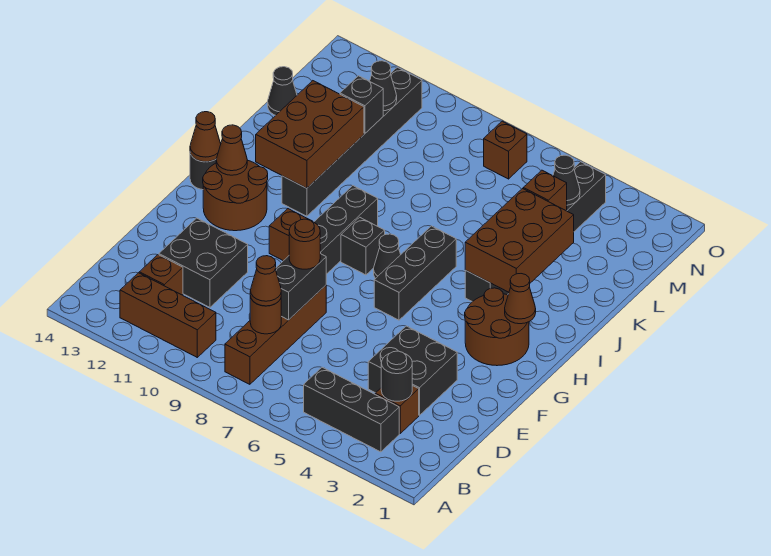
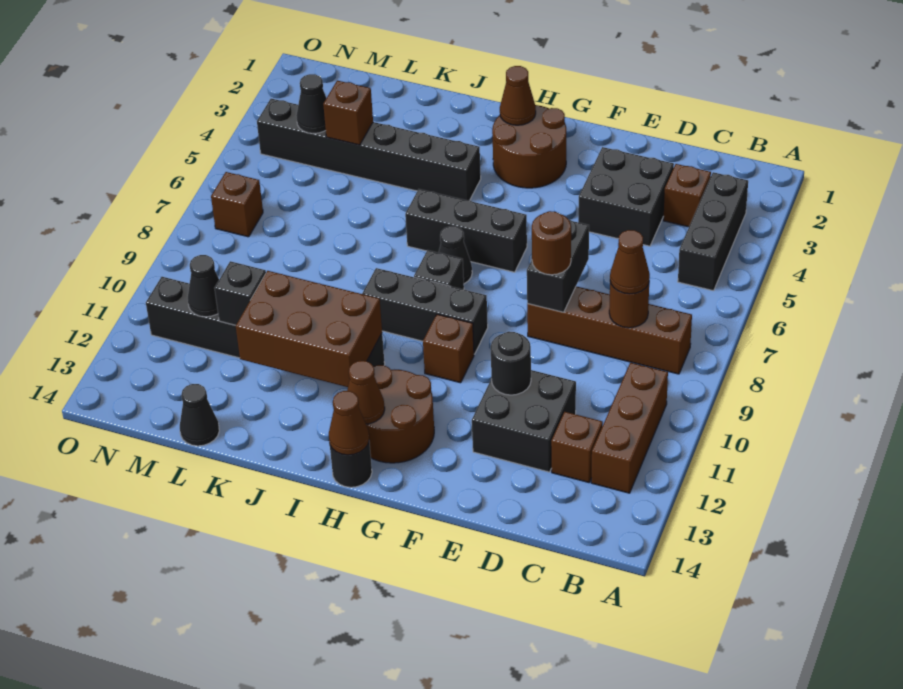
black 1x1 round brick [381,351,412,401] -> black 1x1 round brick moved to [491,332,531,395]
black 1x2 brick [276,254,326,320] -> black 1x2 brick turned to [527,220,589,312]
brown 2x3 brick [465,189,574,292] -> none

